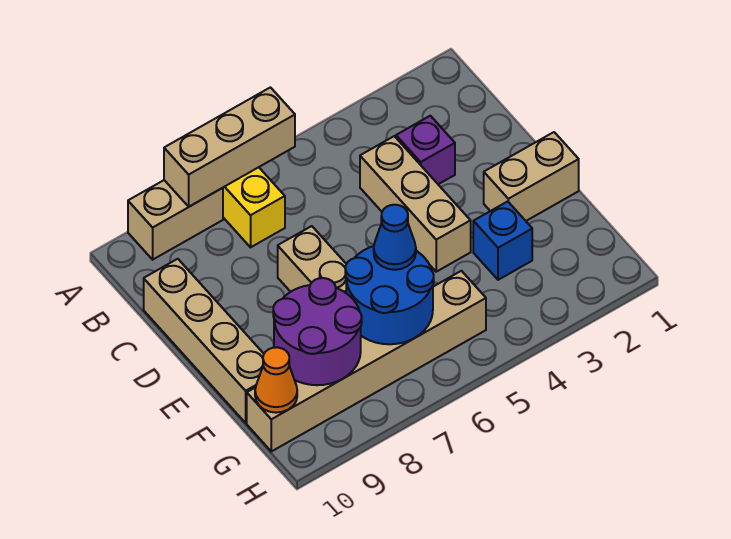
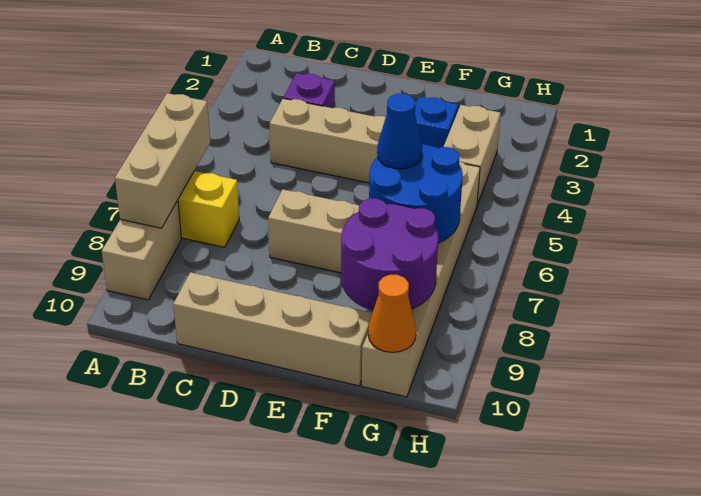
tan 1x2 brick [484,132,579,221] -> tan 1x2 brick moved to [444,105,501,205]

